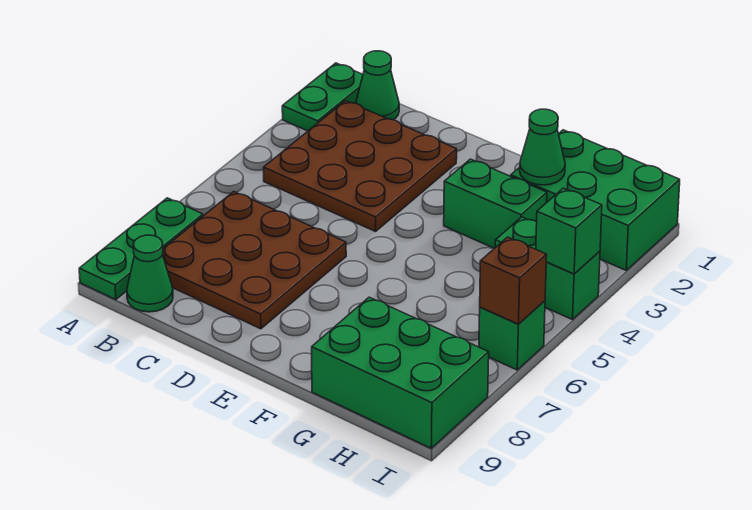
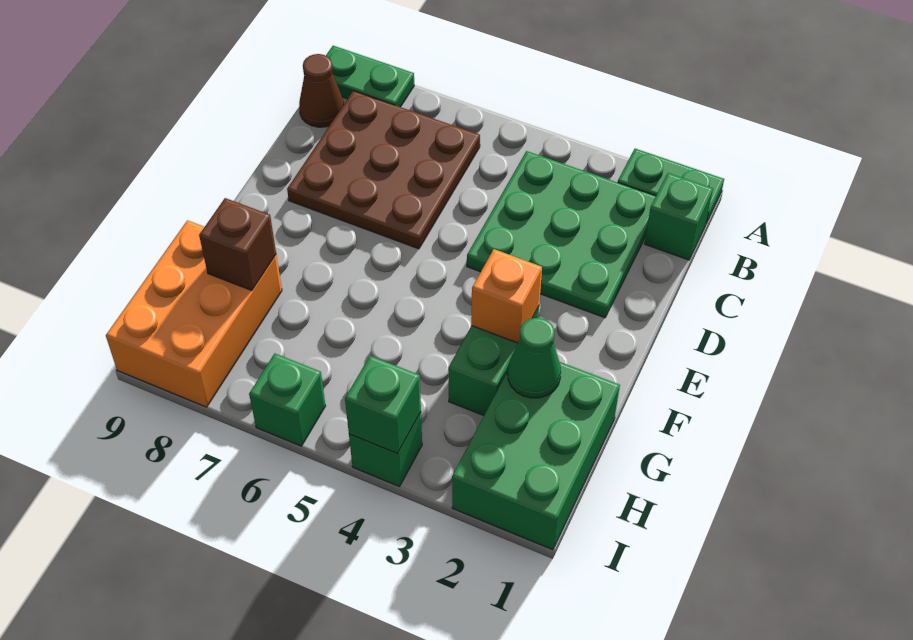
green 1x3 plate [79,198,203,300] -> green 1x2 plate [326,46,414,107]
green 1x1 cone [356,51,399,120] -> green 1x1 brick [645,173,713,260]
brown 3x3 plate [264,101,457,231] -> green 3x3 plate [467,151,656,318]
green 1x1 cone [127,235,173,312] -> brown 1x1 cone [299,54,344,127]
none -> orange 1x1 brick [471,249,542,343]
green 2x3 brick [312,297,489,448] -> orange 2x3 brick [106,220,282,407]
green 1x2 brick [495,217,600,320] -> green 1x1 brick [349,412,422,487]
brown 1x1 brick [480,237,547,324] -> brown 1x1 brick moved to [199,198,276,291]

